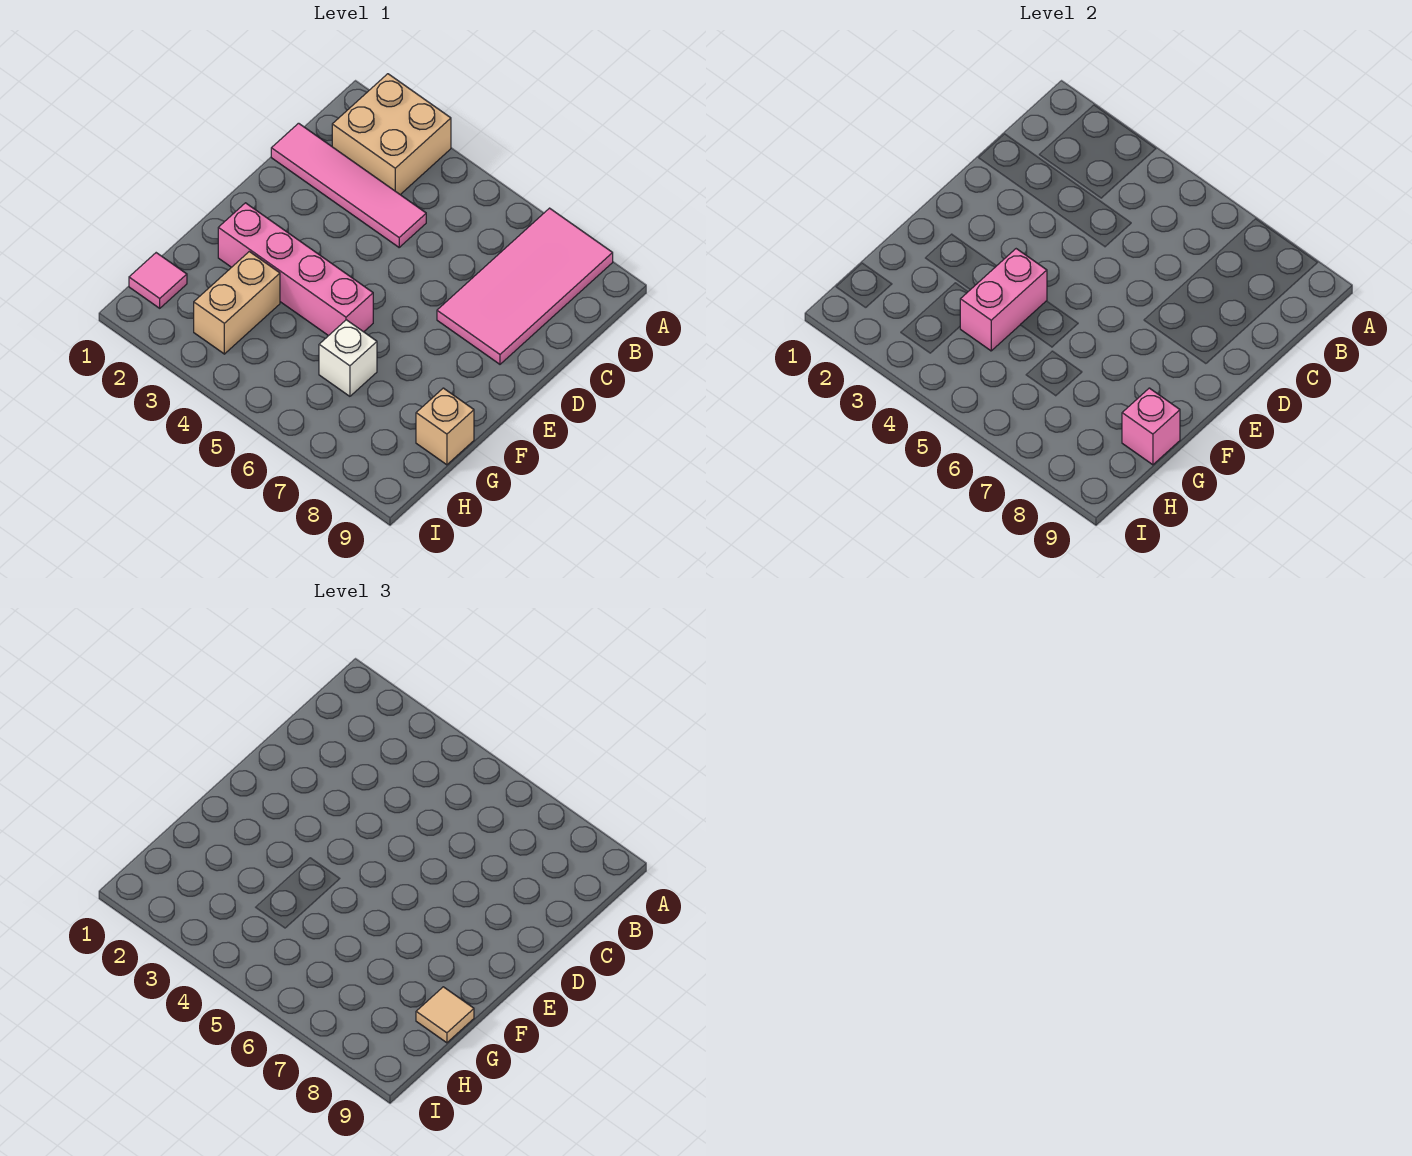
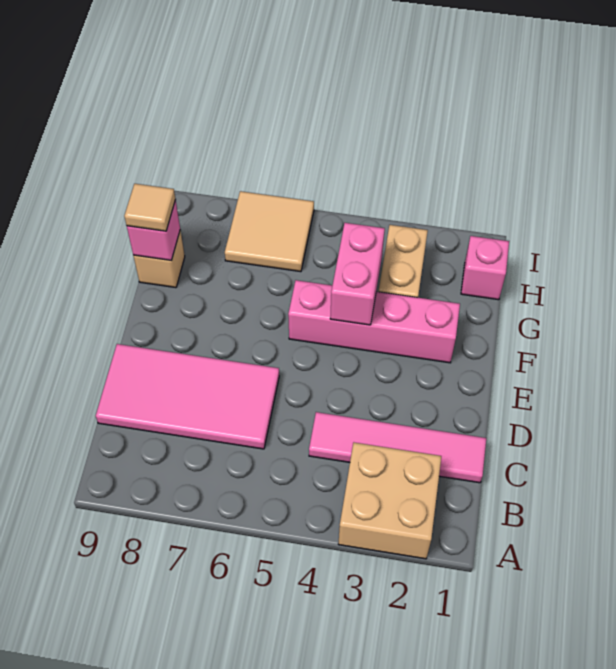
pink 2x4 tile [437,208,613,364] -> pink 2x4 tile turned to [96,344,279,449]
white 1x1 brick [319,320,377,396] -> none
pink 1x1 tile [129,253,187,308] -> pink 1x1 brick [461,236,509,300]
none -> tan 2x2 tile [225,191,314,272]

